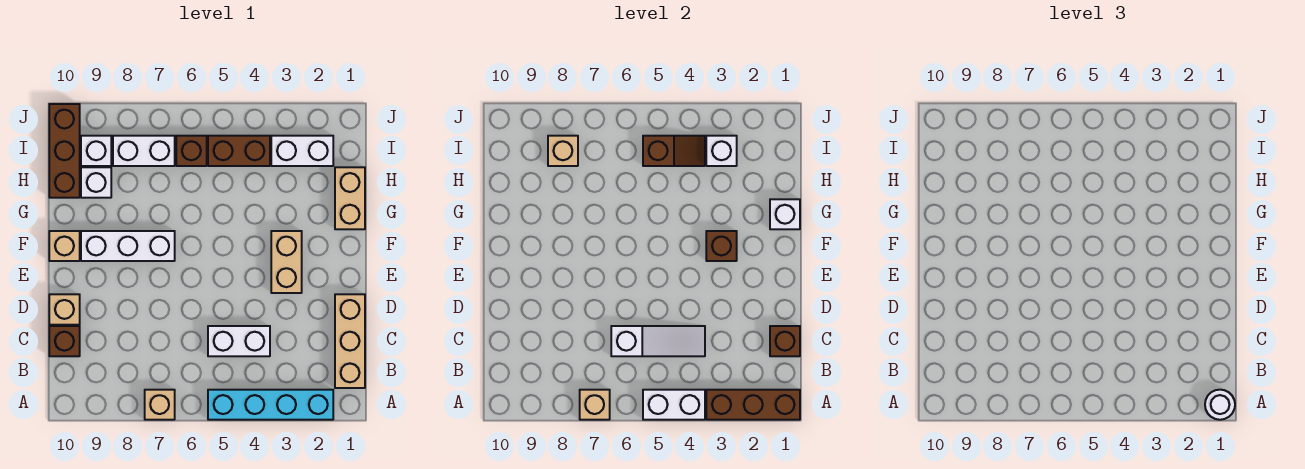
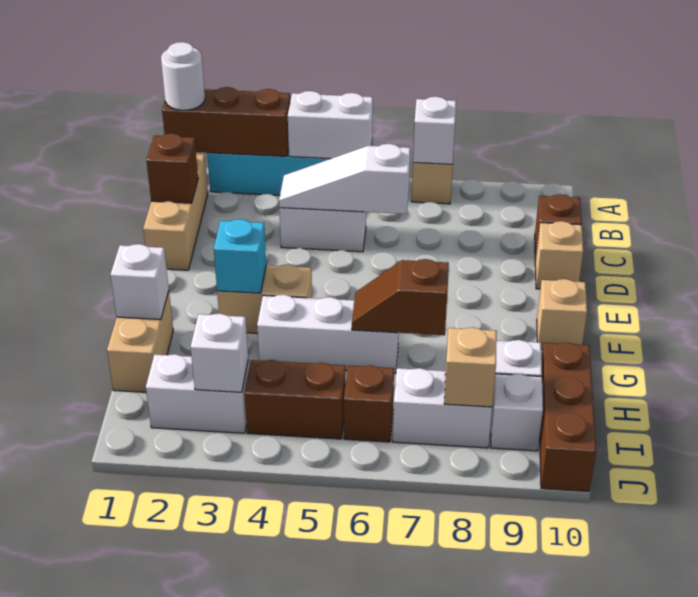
tan 1x1 brick [580,390,610,420] -> white 1x1 brick [413,97,456,164]
tan 1x2 brick [271,231,302,293] -> tan 1x2 brick turned to [217,264,312,334]
brown 1x1 brick [706,231,737,261] -> cyan 1x1 brick [214,219,266,293]
white 1x3 brick [81,231,175,261] -> white 1x3 brick moved to [257,295,399,373]
brown 1x2 slope [643,136,705,166] -> brown 1x2 slope moved to [352,259,449,335]

